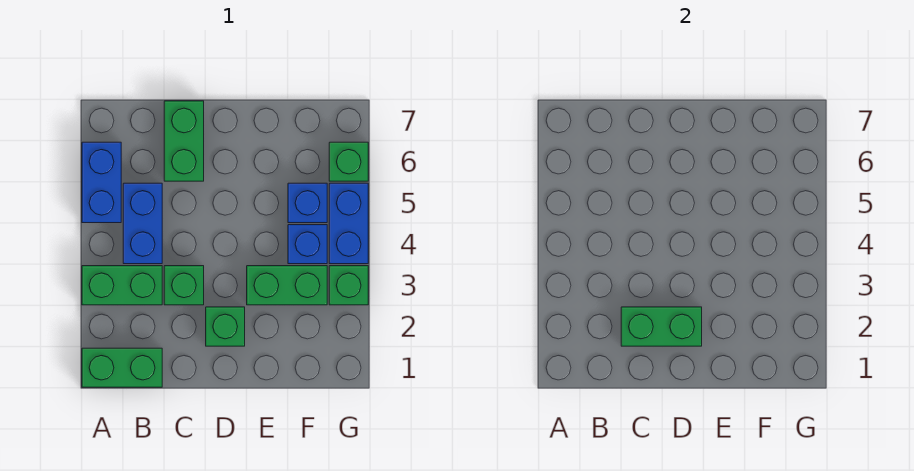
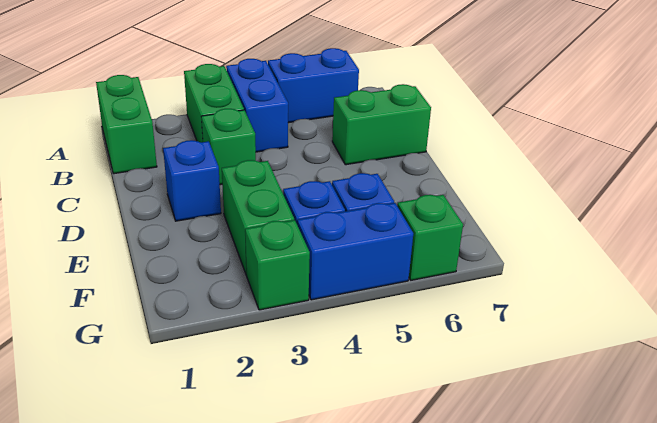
blue 1x2 brick [123,183,162,264] -> blue 1x2 brick turned to [226,59,288,152]
green 1x2 brick [621,307,702,346] -> none
green 1x1 brick [206,307,245,346] -> blue 1x1 brick [163,140,221,221]

